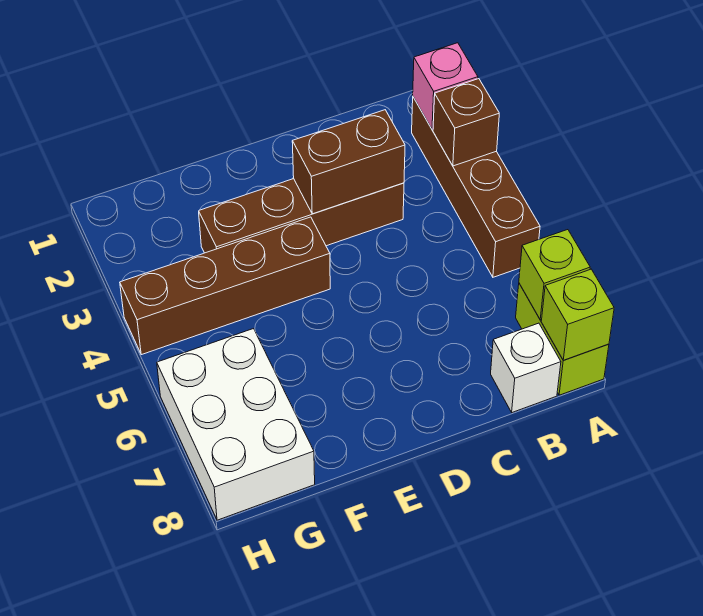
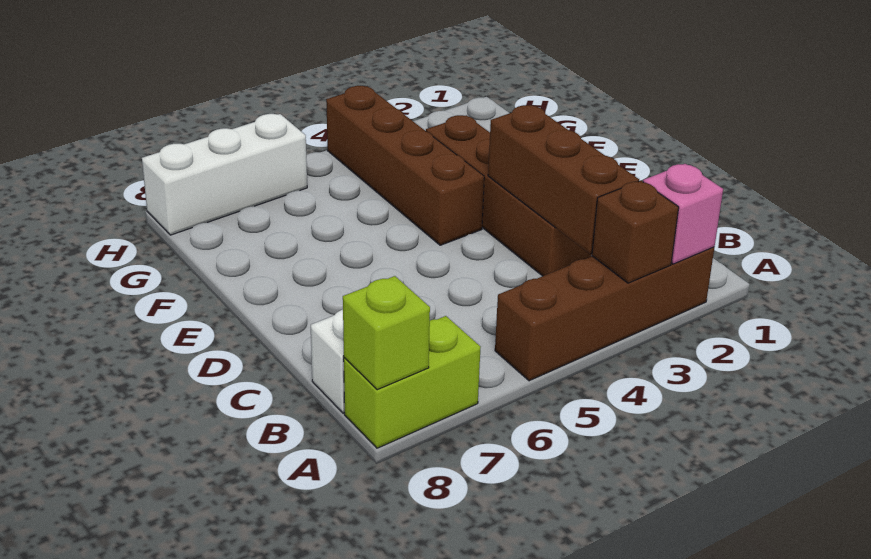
lime 1x1 brick [519,230,590,320] -> none
brown 1x2 brick [292,110,405,214] -> brown 1x3 brick [488,105,639,254]
white 2x3 brick [157,329,315,520] -> white 1x3 brick [142,114,307,235]

